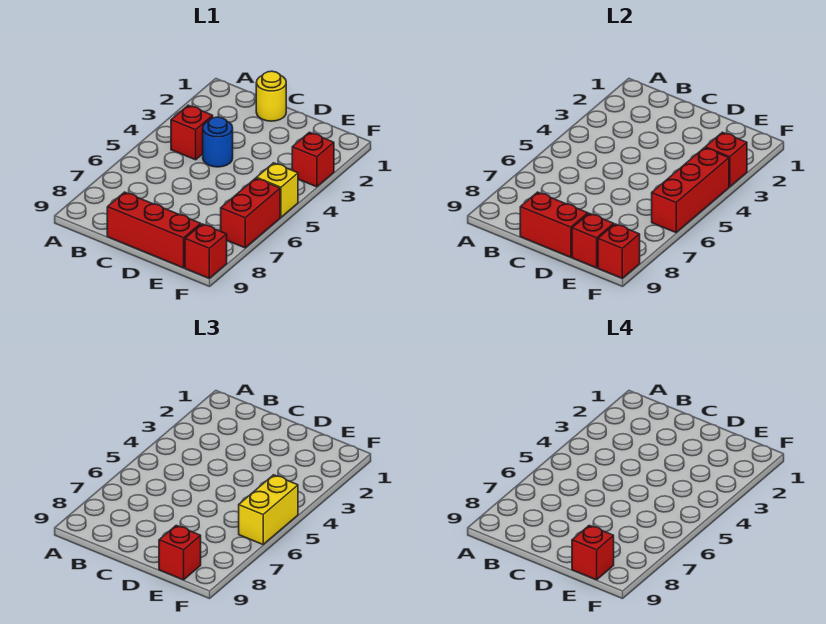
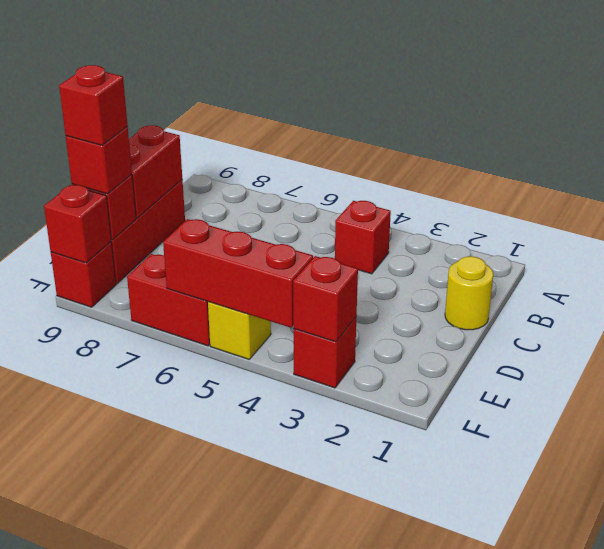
blue 1x1 round brick [203,117,233,167] -> none
yellow 1x2 brick [239,475,298,544] -> none

